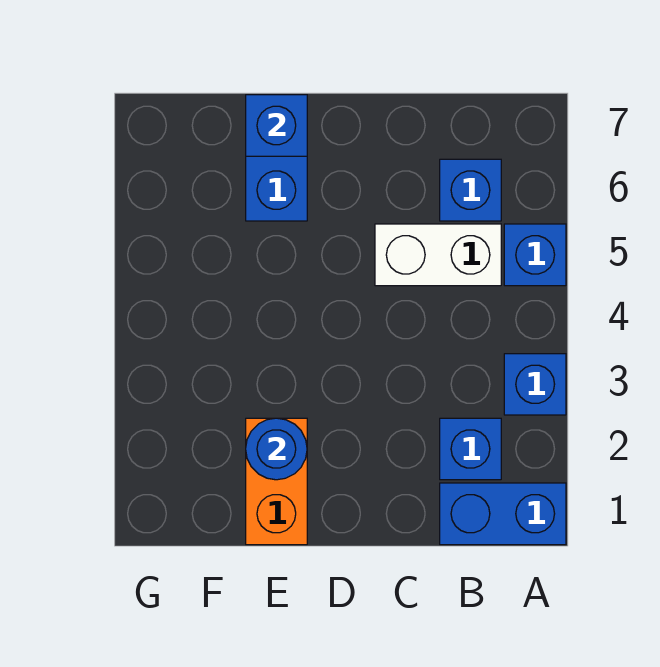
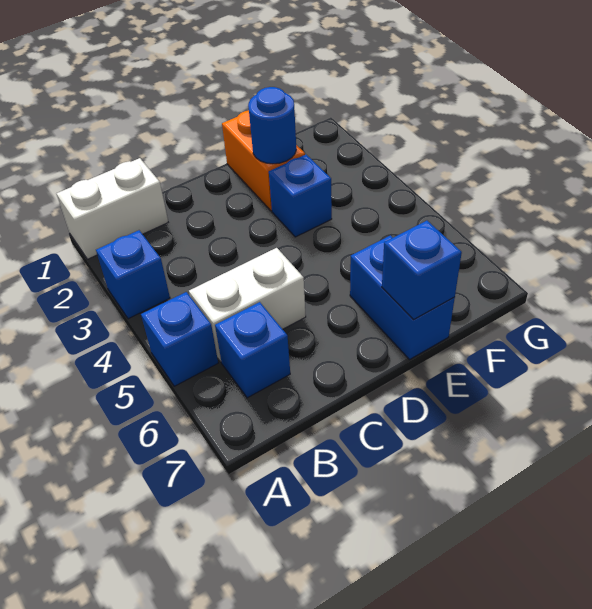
blue 1x2 brick [440,483,566,545] -> white 1x2 brick [56,158,168,259]
blue 1x1 brick [440,418,501,480] -> blue 1x1 brick moved to [269,155,332,237]

